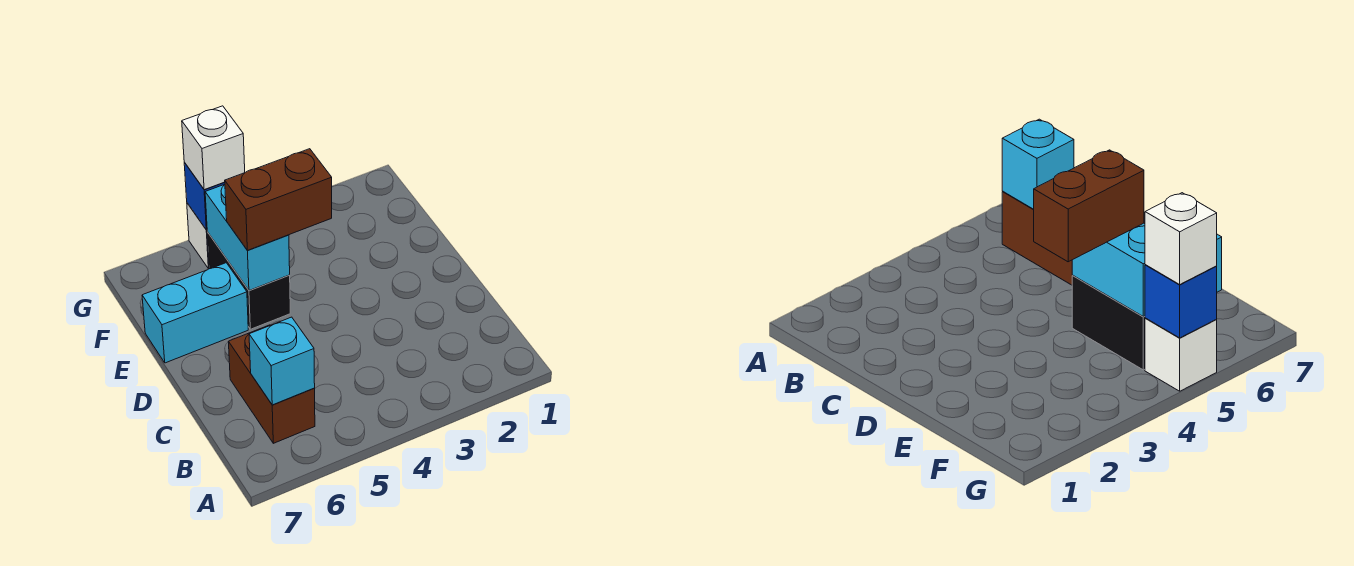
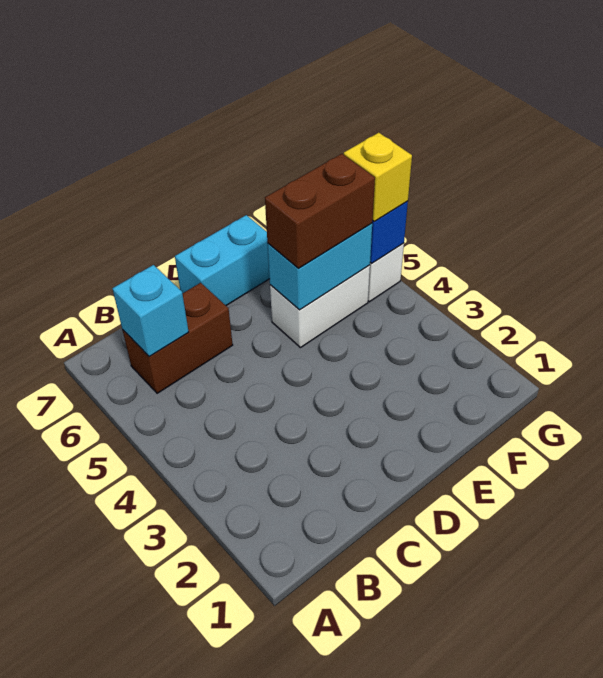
brown 1x2 brick [225,149,332,250] -> brown 1x2 brick turned to [265,154,375,268]
black 1x2 brick [207,232,290,329] -> white 1x2 brick [270,265,370,348]
cyan 1x2 brick [142,263,248,363] -> cyan 1x2 brick turned to [175,215,270,305]
white 1x1 brick [182,106,245,190] -> yellow 1x1 brick [344,133,412,222]

